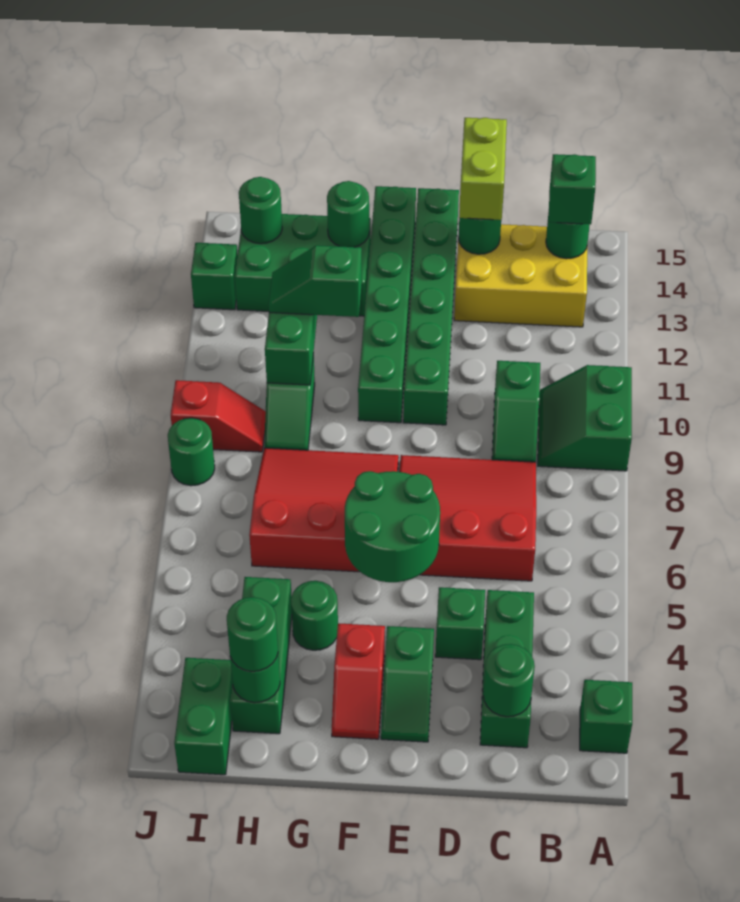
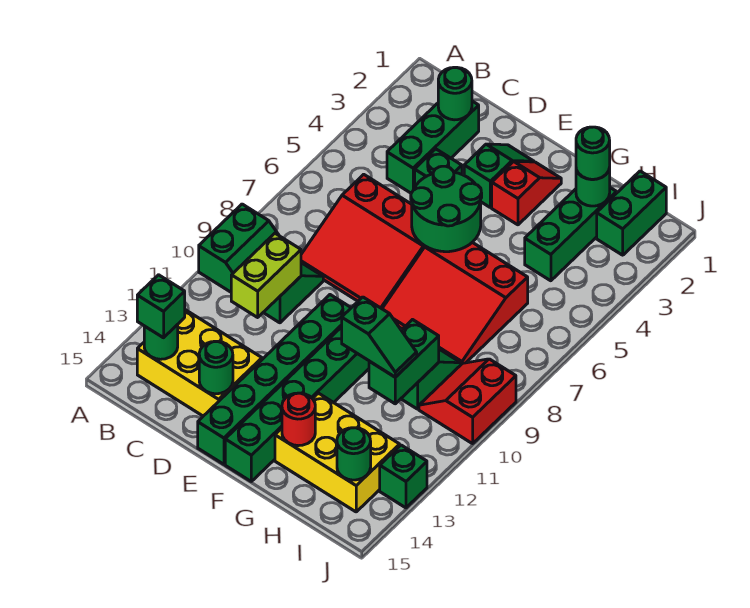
green 1x1 brick [580,680,632,753] -> none
lime 1x2 brick [459,118,507,220] -> lime 1x2 brick moved to [231,233,301,317]
green 1x1 round brick [291,581,338,650] -> none
green 2x3 brick [235,214,371,316] -> yellow 2x3 brick [275,393,400,512]
green 1x1 round brick [327,181,369,247] -> red 1x1 round brick [282,393,315,446]
red 1x2 slope [171,380,266,452] -> red 2x2 slope [419,359,516,444]
green 1x1 round brick [168,418,215,486] -> none

